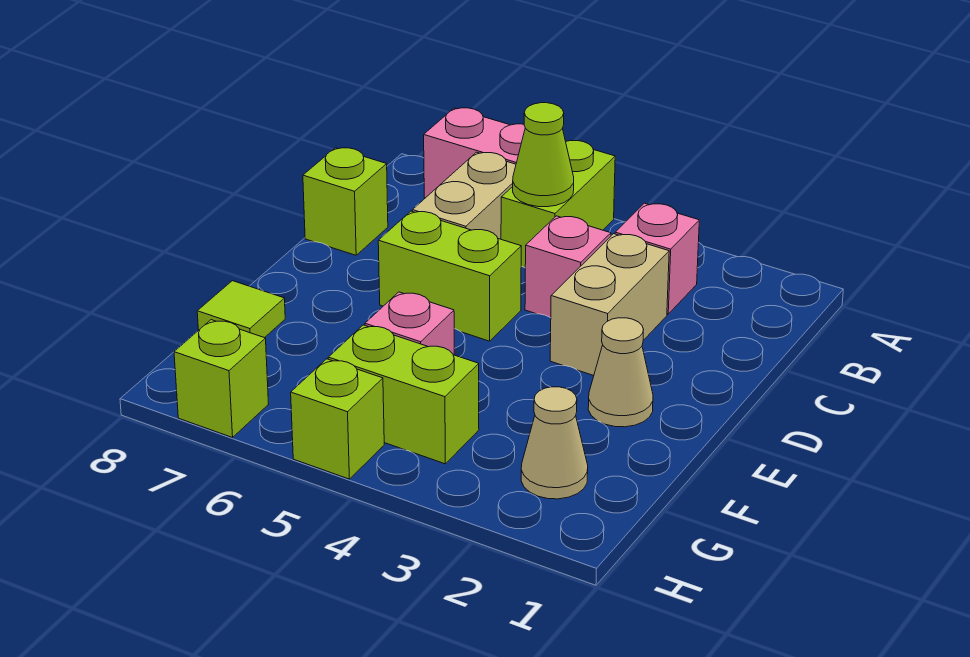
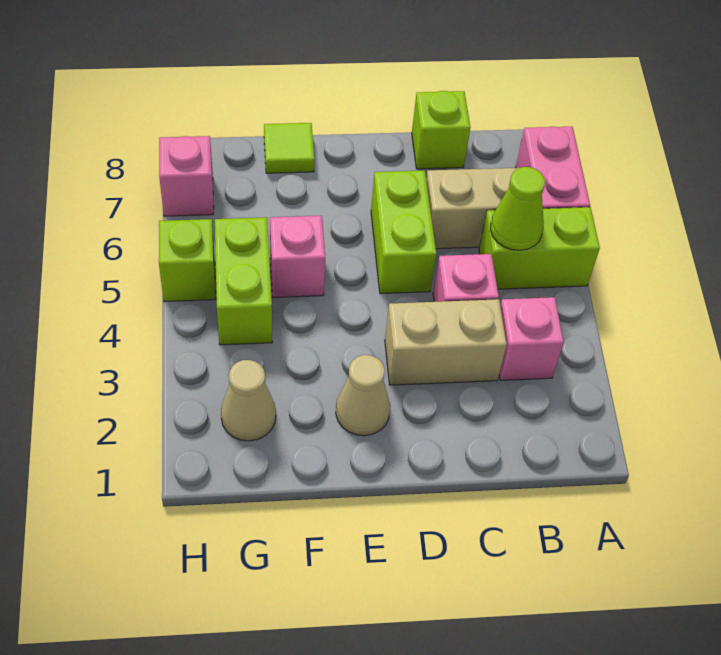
lime 1x1 brick [174,320,269,437] -> pink 1x1 brick [159,136,214,216]

